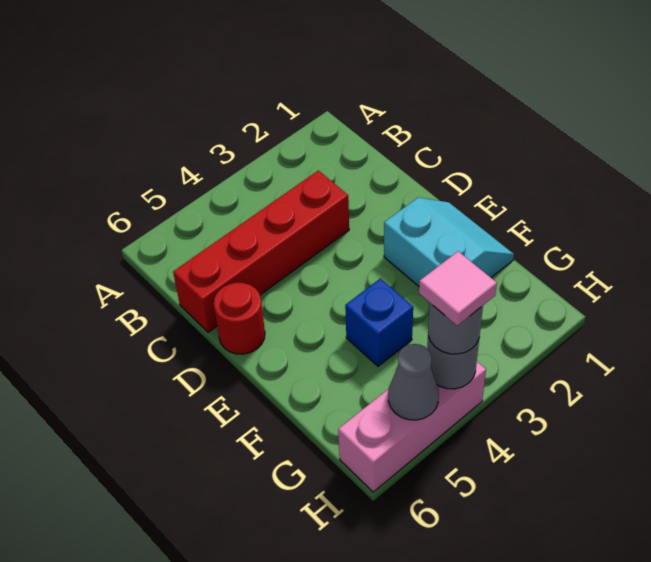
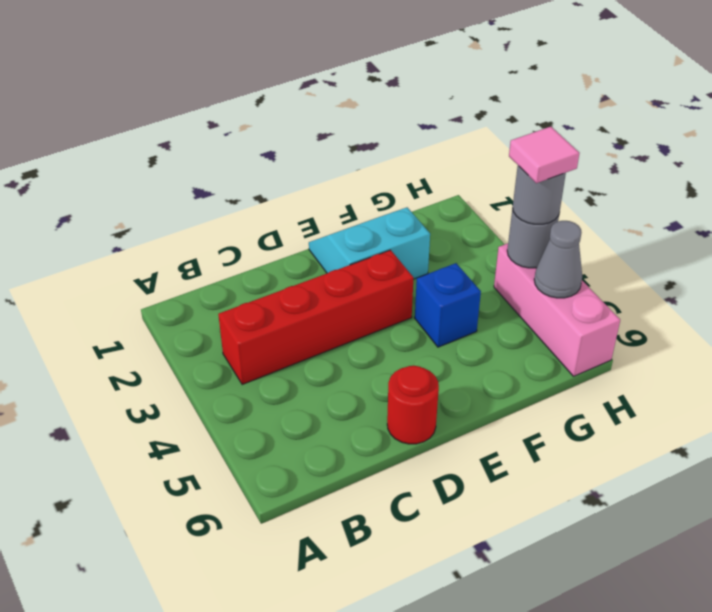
red 1x4 brick [173,170,349,332] -> red 1x4 brick turned to [218,250,413,385]

